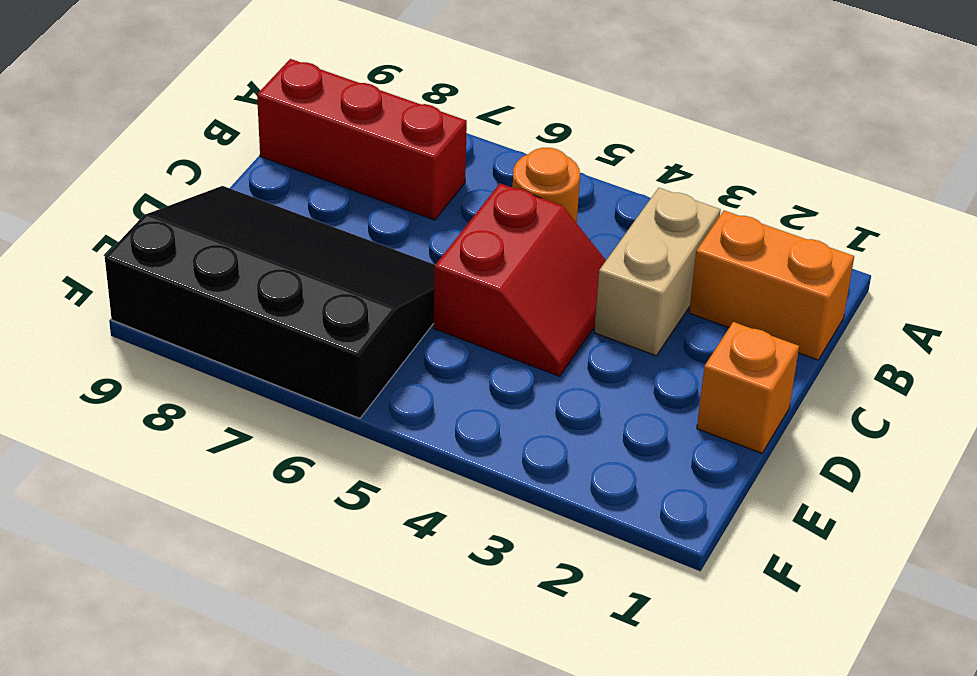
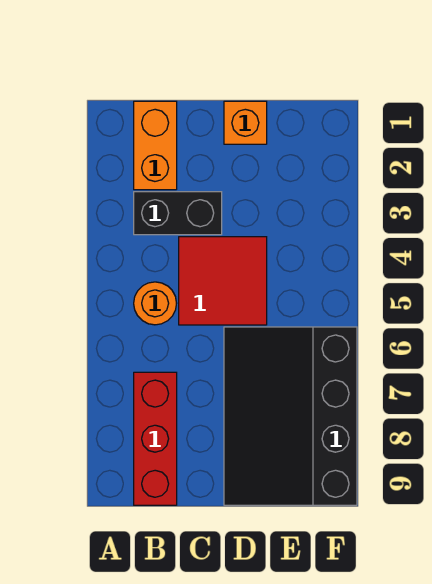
tan 1x2 brick [594,188,721,356] -> black 1x2 brick [134,192,222,235]
red 2x2 slope [434,183,606,376] -> red 2x2 tile [179,237,267,325]

